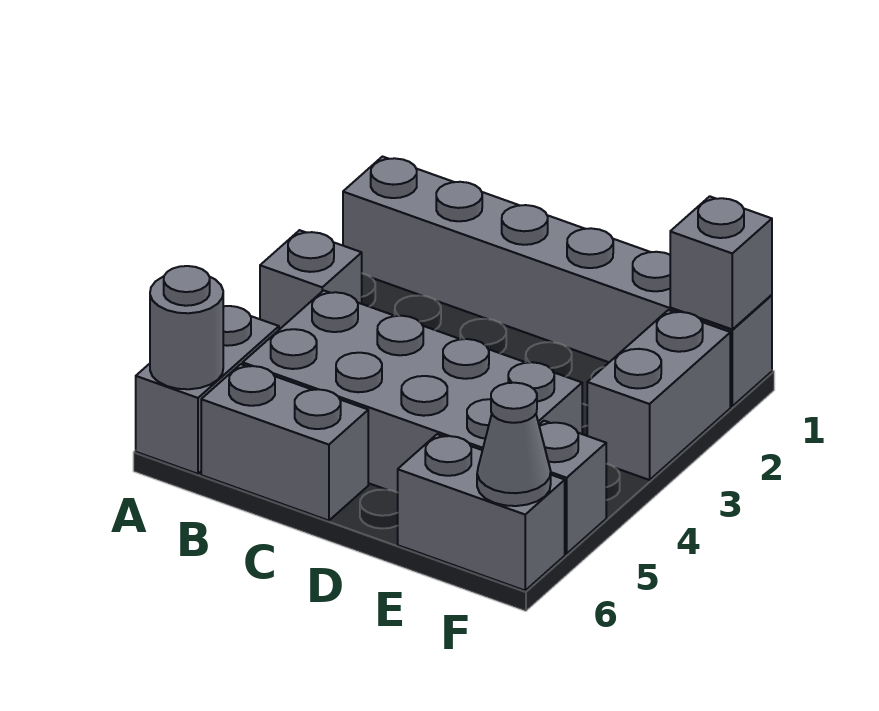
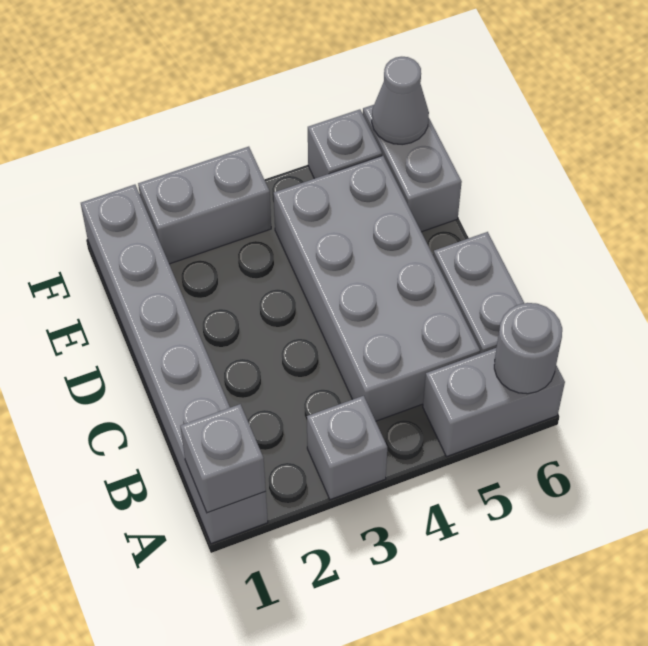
grey 1x1 brick [670,196,772,329] -> grey 1x1 brick moved to [180,404,266,513]

